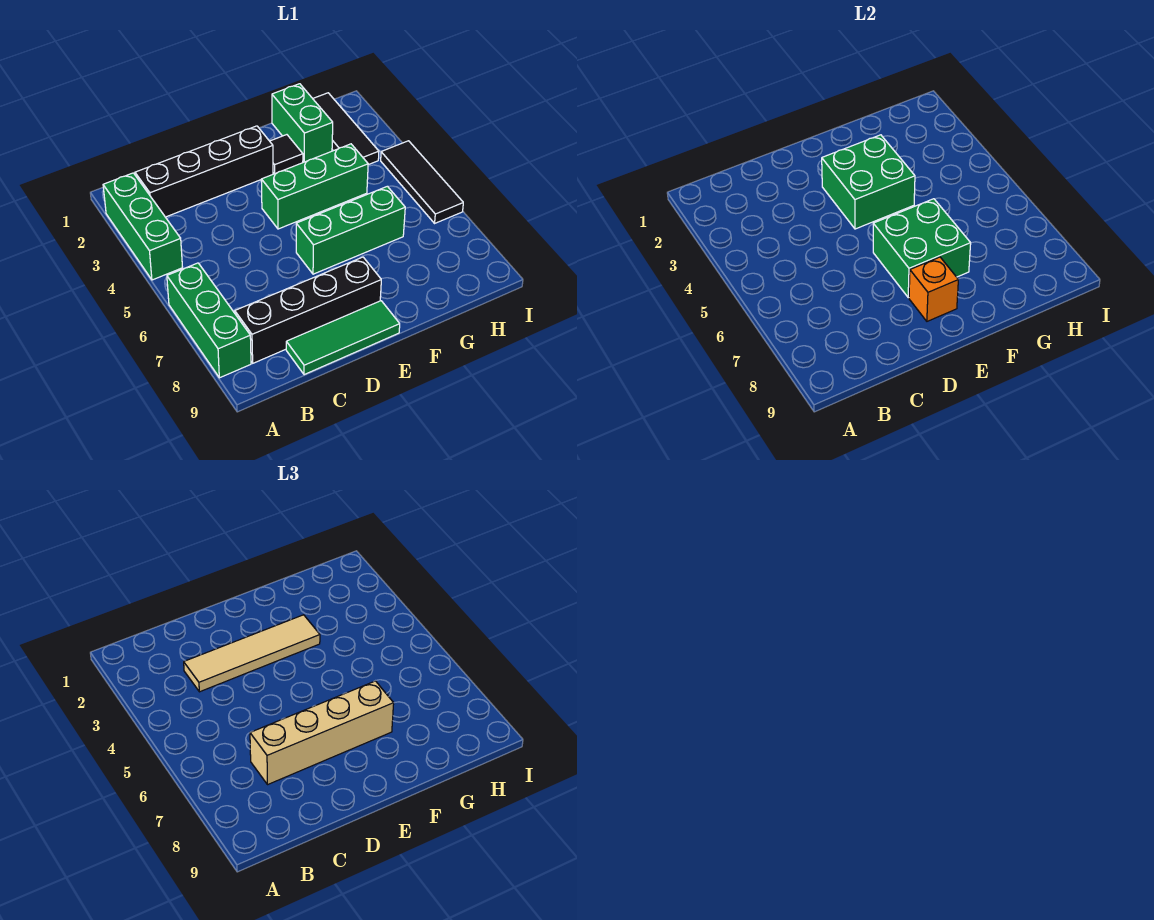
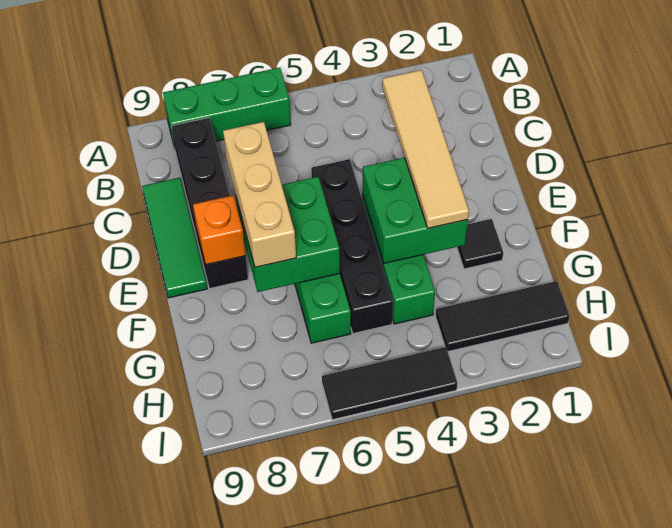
green 1x3 brick [103,173,183,280] -> none
black 1x4 brick [135,126,273,217] -> black 1x4 brick moved to [311,159,393,334]
tan 1x4 brick [250,681,394,785] -> tan 1x3 brick [223,122,296,267]
green 1x2 brick [272,84,333,162] -> none

